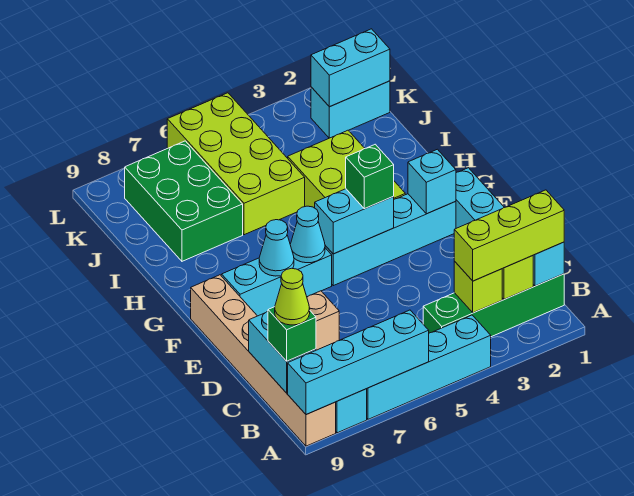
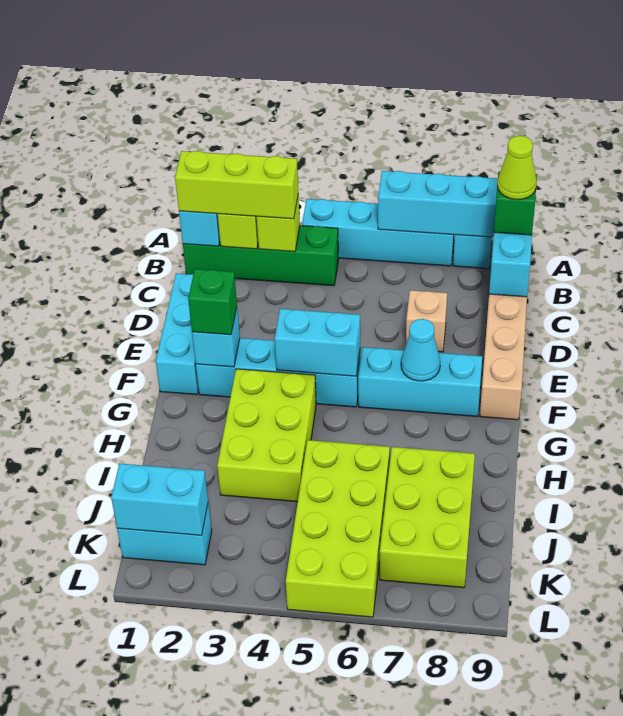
green 1x1 brick [346,144,394,209] -> green 1x1 brick moved to [188,269,237,335]
cyan 1x1 cone [290,206,325,263] -> none
green 2x3 brick [125,141,243,261] -> lime 2x3 brick [380,447,475,588]

